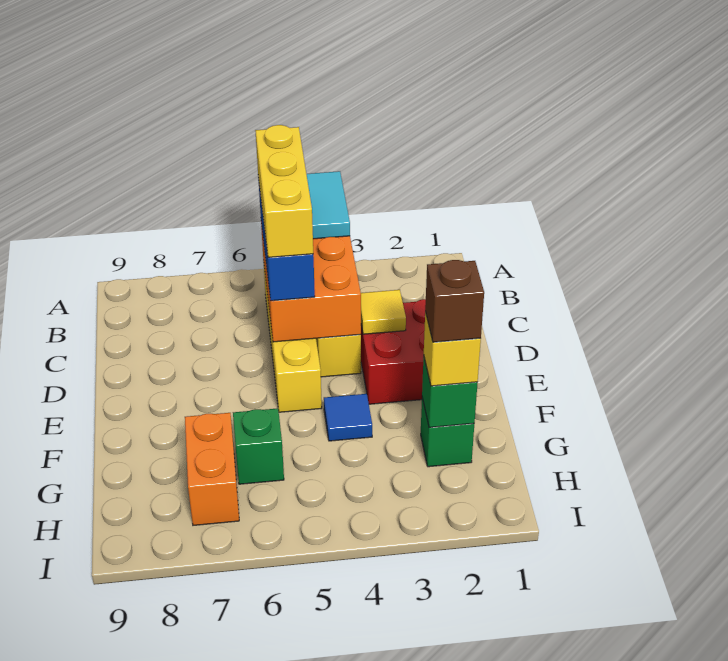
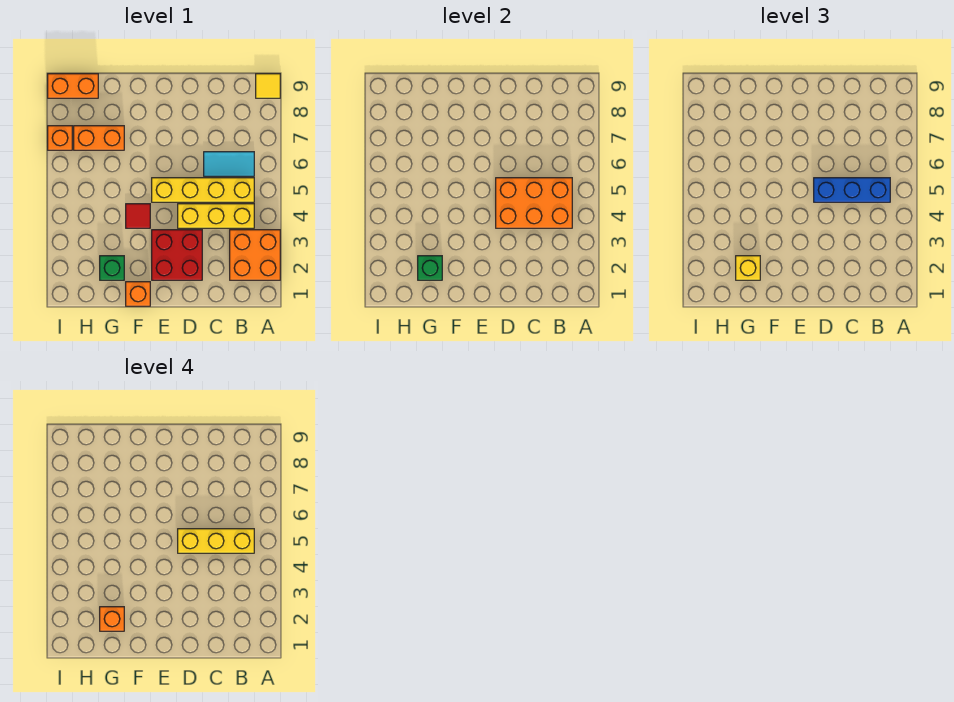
none -> orange 2x2 brick [230,230,280,280]
cyan 1x2 tile [307,171,350,239] -> cyan 1x2 tile moved to [204,152,254,176]
yellow 1x1 tile [361,290,406,334] -> yellow 1x1 tile moved to [256,74,280,98]
none -> orange 1x1 brick [126,282,150,306]
blue 1x1 tile [324,394,372,441] -> red 1x1 tile [126,204,150,228]
brown 1x1 brick [425,260,484,342] -> orange 1x1 brick [100,607,124,631]
green 1x1 brick [233,408,284,484] -> none
none -> orange 1x2 brick [48,74,98,98]
none -> orange 1x1 brick [48,126,72,150]

